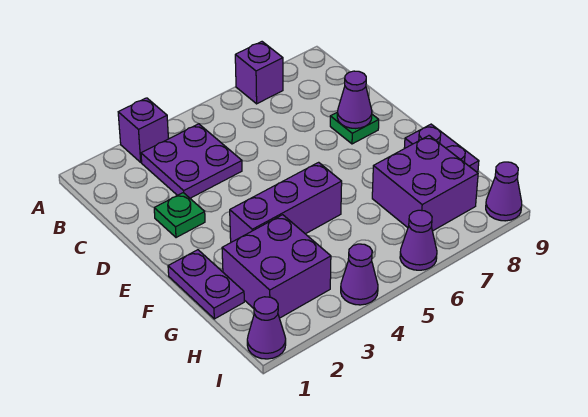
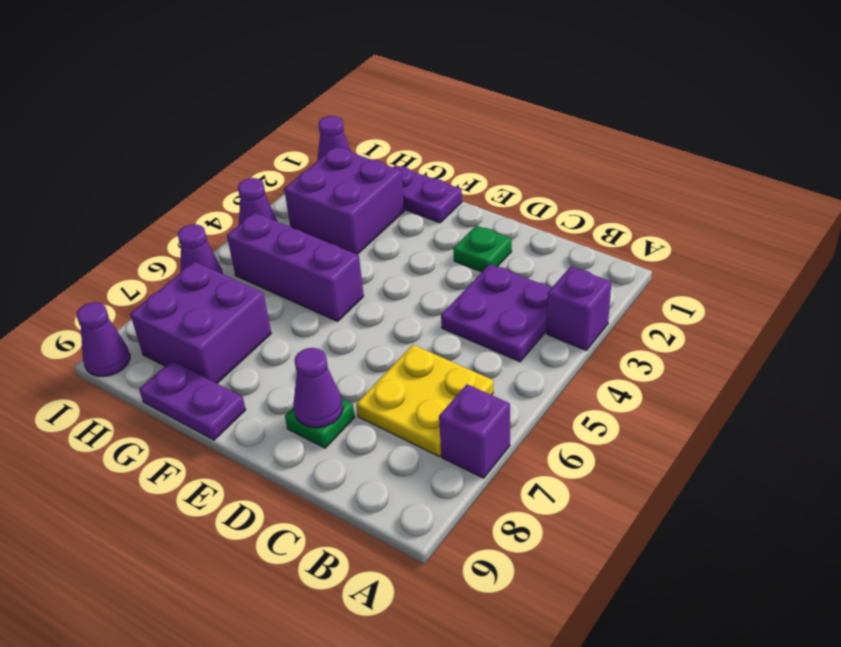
none -> yellow 2x2 plate [356,345,493,456]
purple 1x3 brick [230,162,342,242] -> purple 1x3 brick turned to [227,212,364,321]

